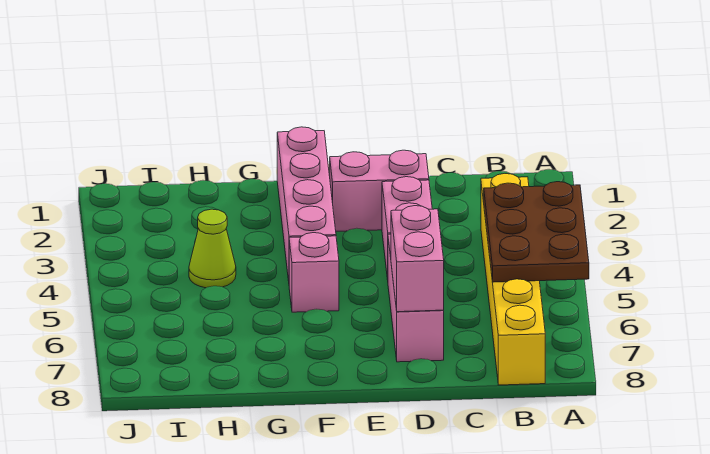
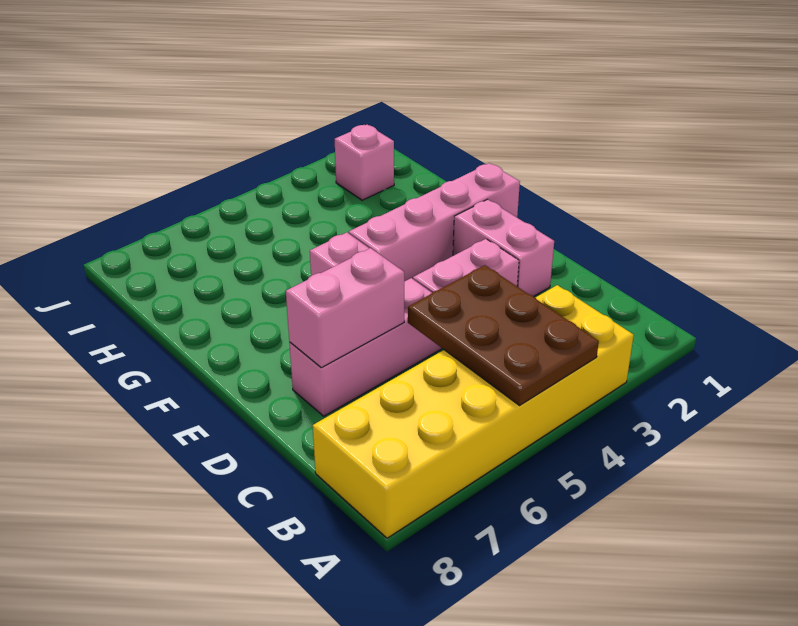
brown 2x3 plate [484,182,589,282] -> brown 2x3 plate turned to [408,265,599,405]
yellow 1x6 brick [481,174,545,385] -> yellow 2x6 brick [313,285,634,538]
lime 1x1 cone [189,209,236,288] -> none
none -> pink 1x1 brick [335,125,394,200]

